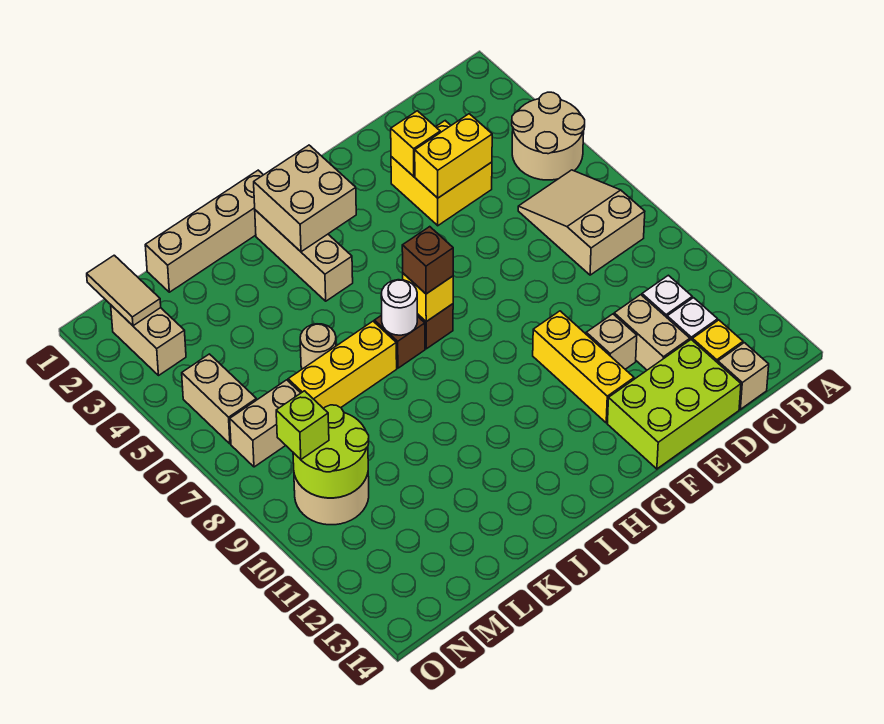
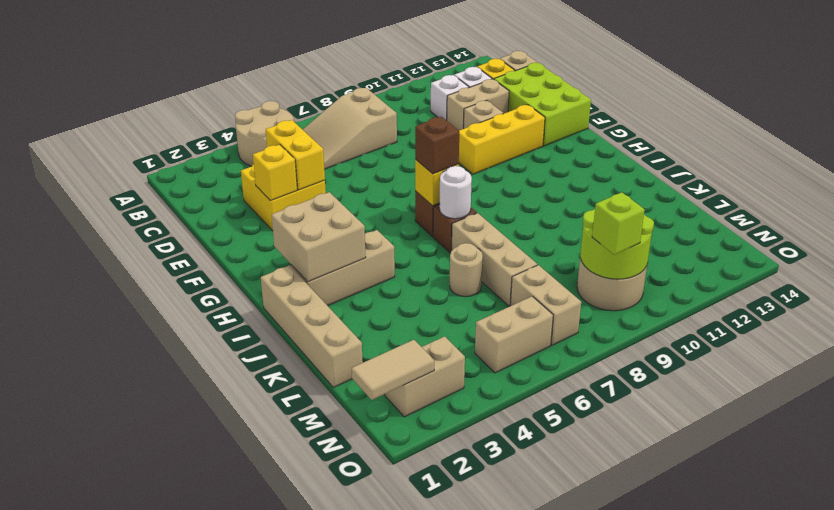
yellow 1x3 brick [288,321,397,409] -> tan 1x3 brick [452,213,537,306]

